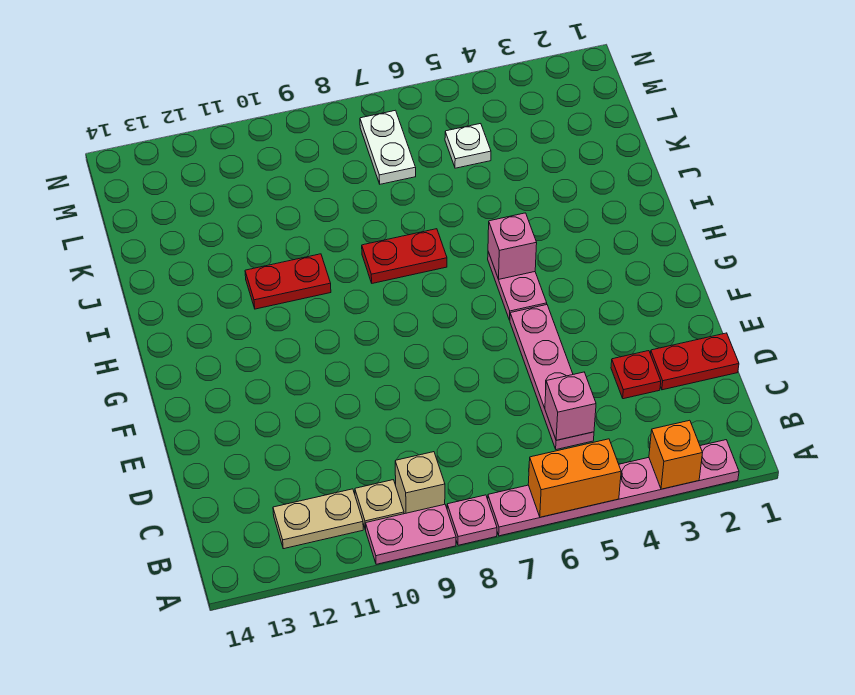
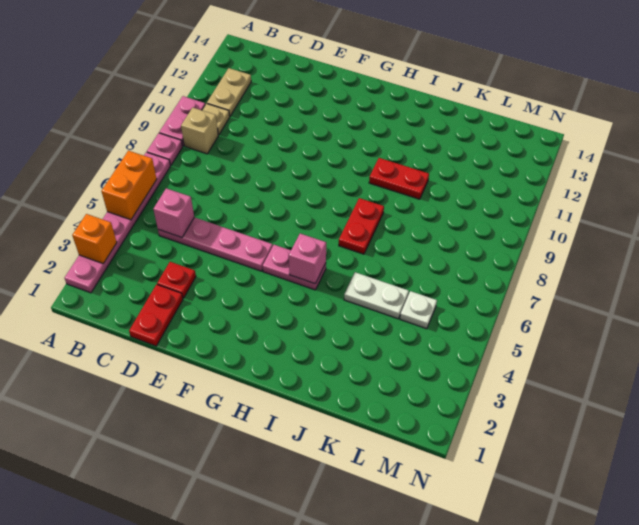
red 1x2 plate [245,254,331,309] -> red 1x2 plate turned to [369,158,429,199]
white 1x2 plate [360,110,416,184] -> white 1x2 plate moved to [344,272,409,319]

